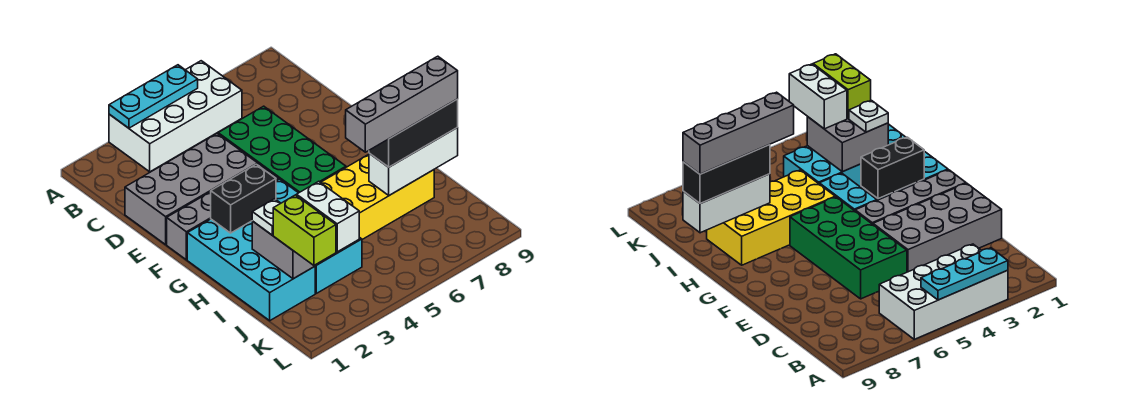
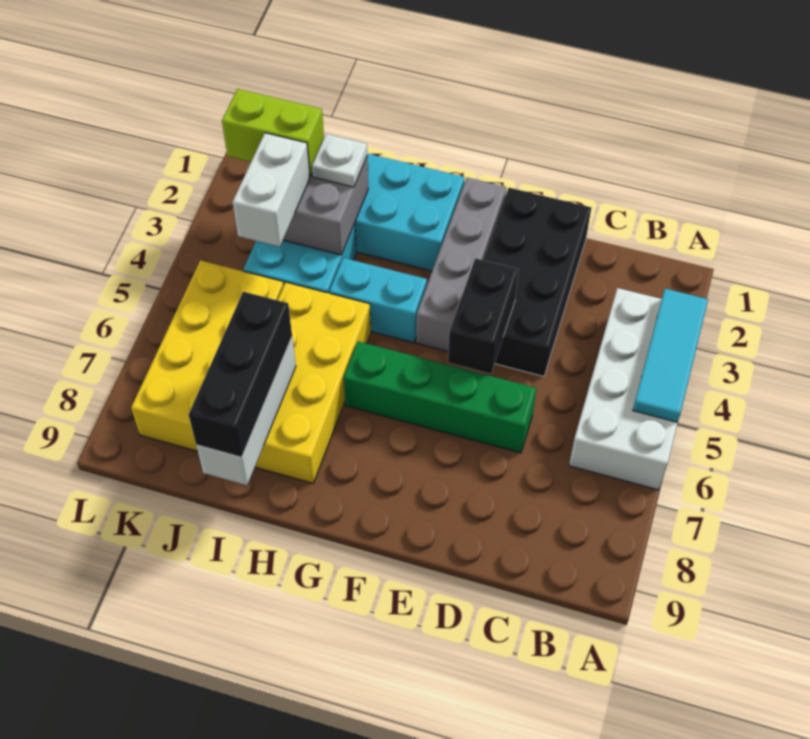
cyan 1x3 plate [109,65,198,128] -> cyan 1x3 tile [633,289,708,422]
grey 2x4 brick [125,134,258,245] -> black 2x4 brick [484,188,591,376]
green 2x4 brick [218,106,346,193] -> green 1x4 brick [344,341,536,453]
black 1x2 brick [211,164,276,233] -> black 1x2 brick moved to [448,258,519,374]
grey 1x4 brick [346,56,458,152] -> none
white 1x2 brick [296,181,359,252] -> white 1x2 brick turned to [233,133,310,247]
none -> yellow 2x4 brick [131,260,284,451]

